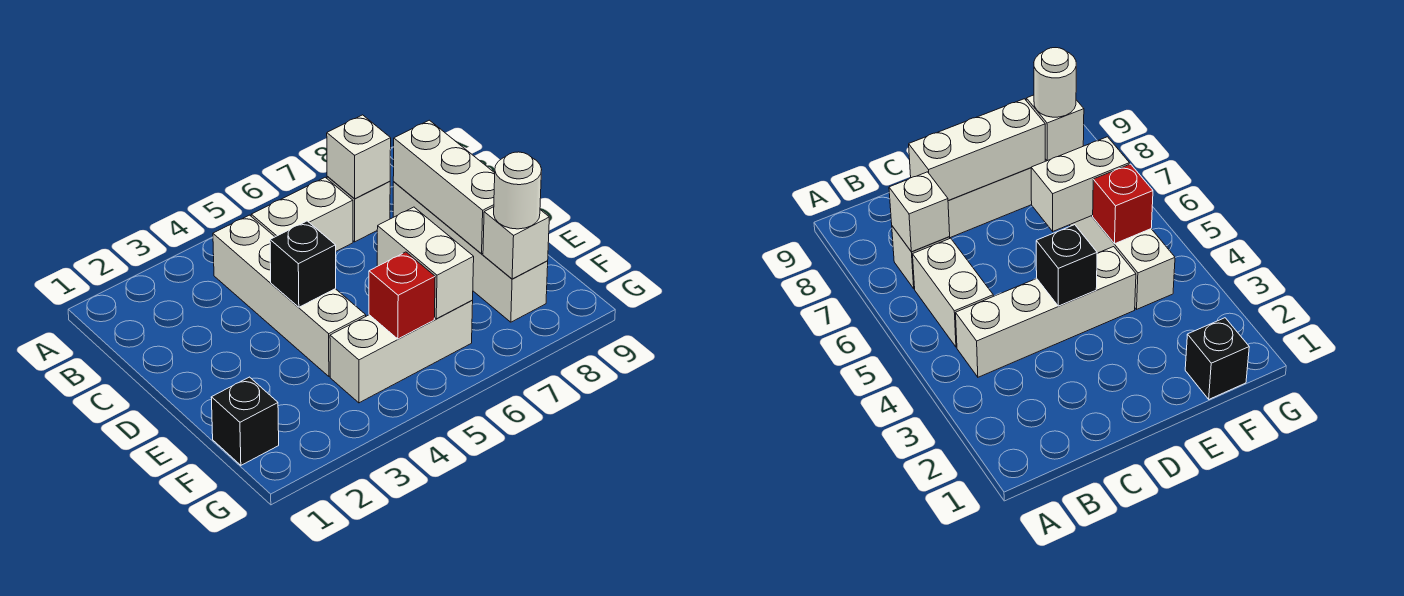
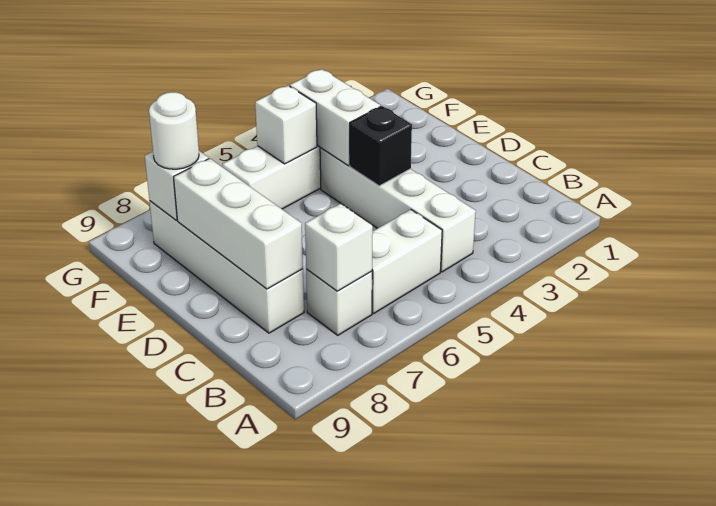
white 1x2 brick [377,207,474,319] -> white 1x2 brick moved to [290,69,380,166]
black 1x1 brick [211,377,279,465] -> none
red 1x1 brick [369,252,435,339] -> white 1x1 brick [255,86,317,164]

